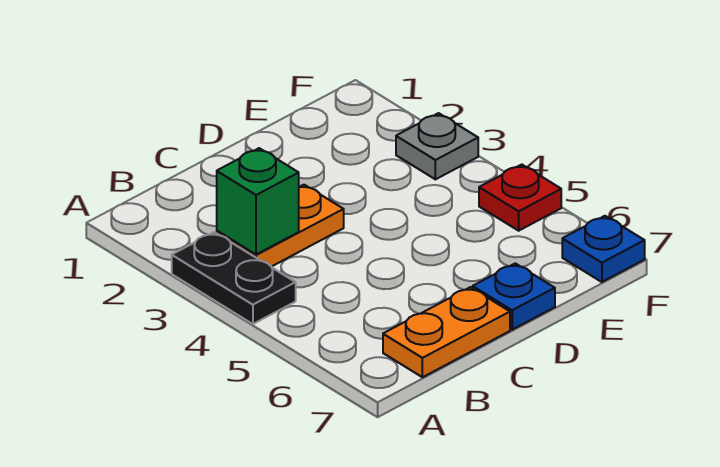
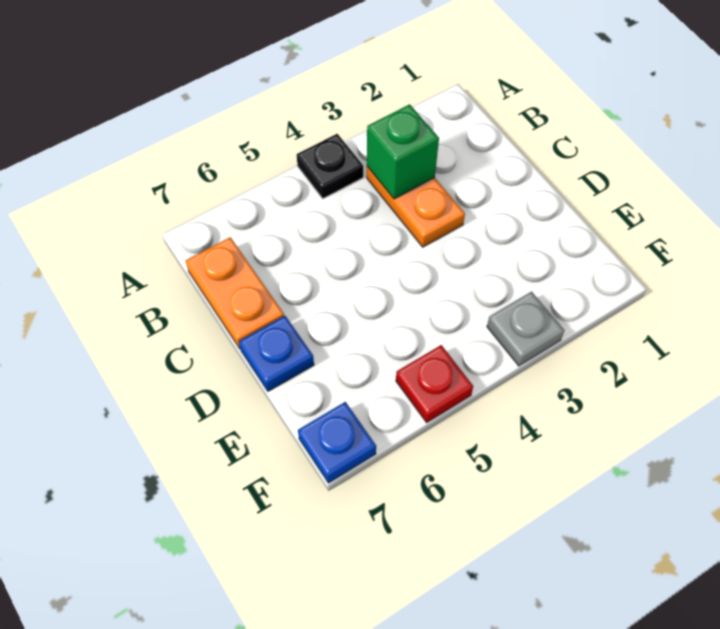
black 1x2 plate [172,232,296,324] -> black 1x1 plate [297,134,363,199]

